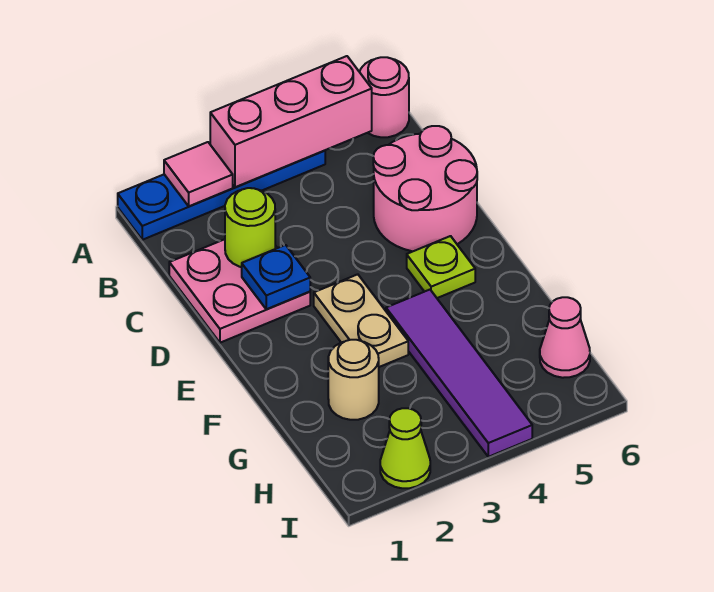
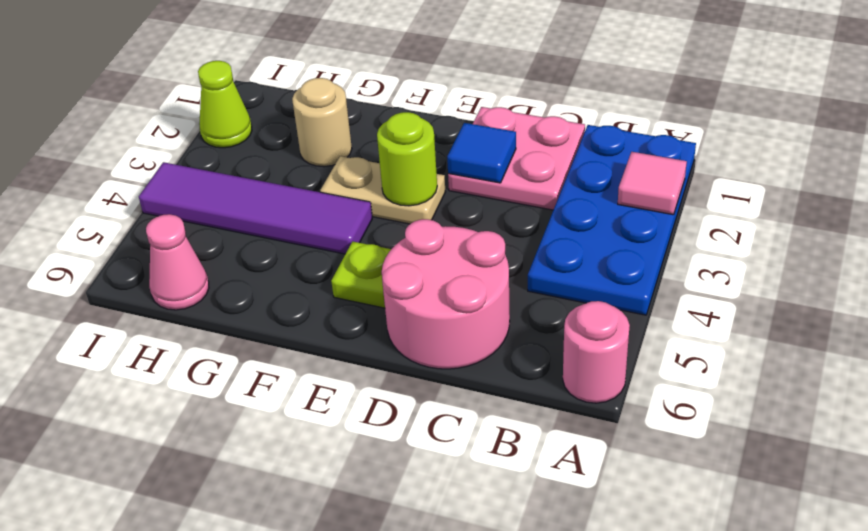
blue 1x4 plate [118,150,325,240] -> blue 2x4 plate [528,125,696,315]
pink 1x3 brick [210,56,372,187] -> none
lime 1x1 round brick [225,188,275,267] -> lime 1x1 round brick moved to [377,112,437,206]
blue 1x1 plate [242,245,310,309] -> blue 1x1 tile [447,123,516,183]

